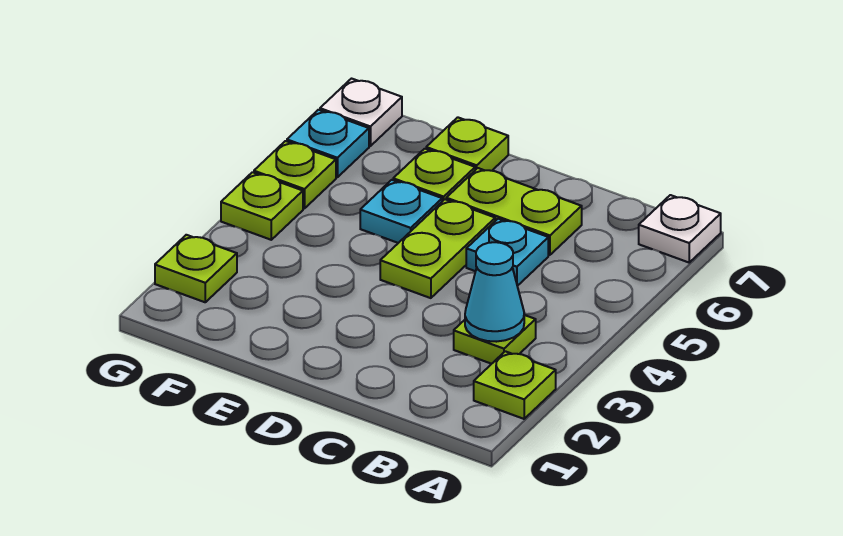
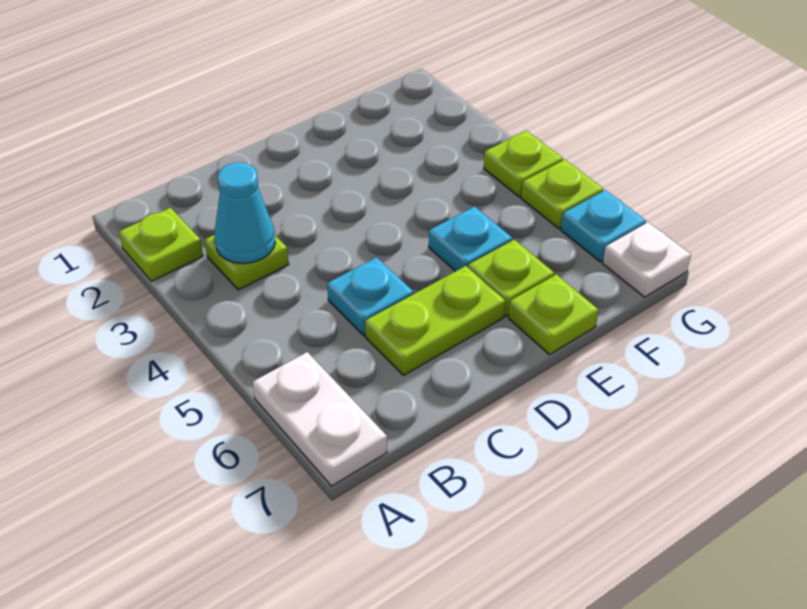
white 1x1 plate [639,195,721,262] -> white 1x2 plate [253,352,387,486]
lime 1x2 plate [380,199,495,298] -> none
lime 1x1 plate [155,235,237,302] -> none

